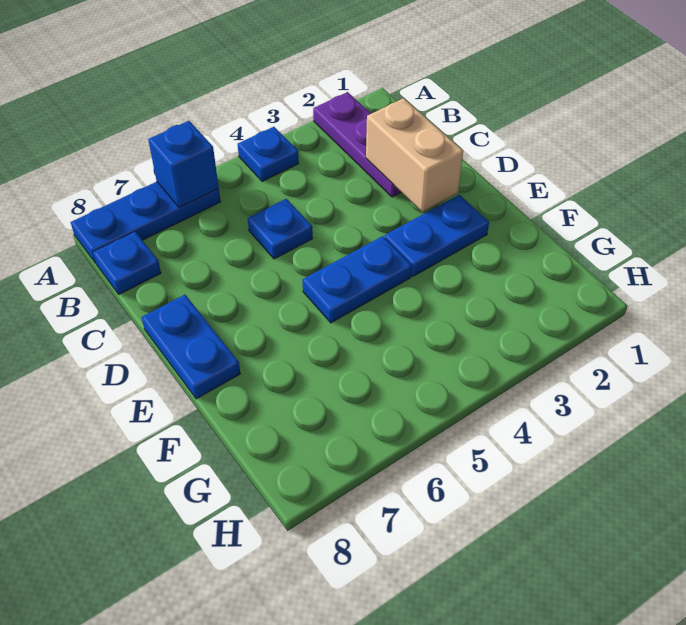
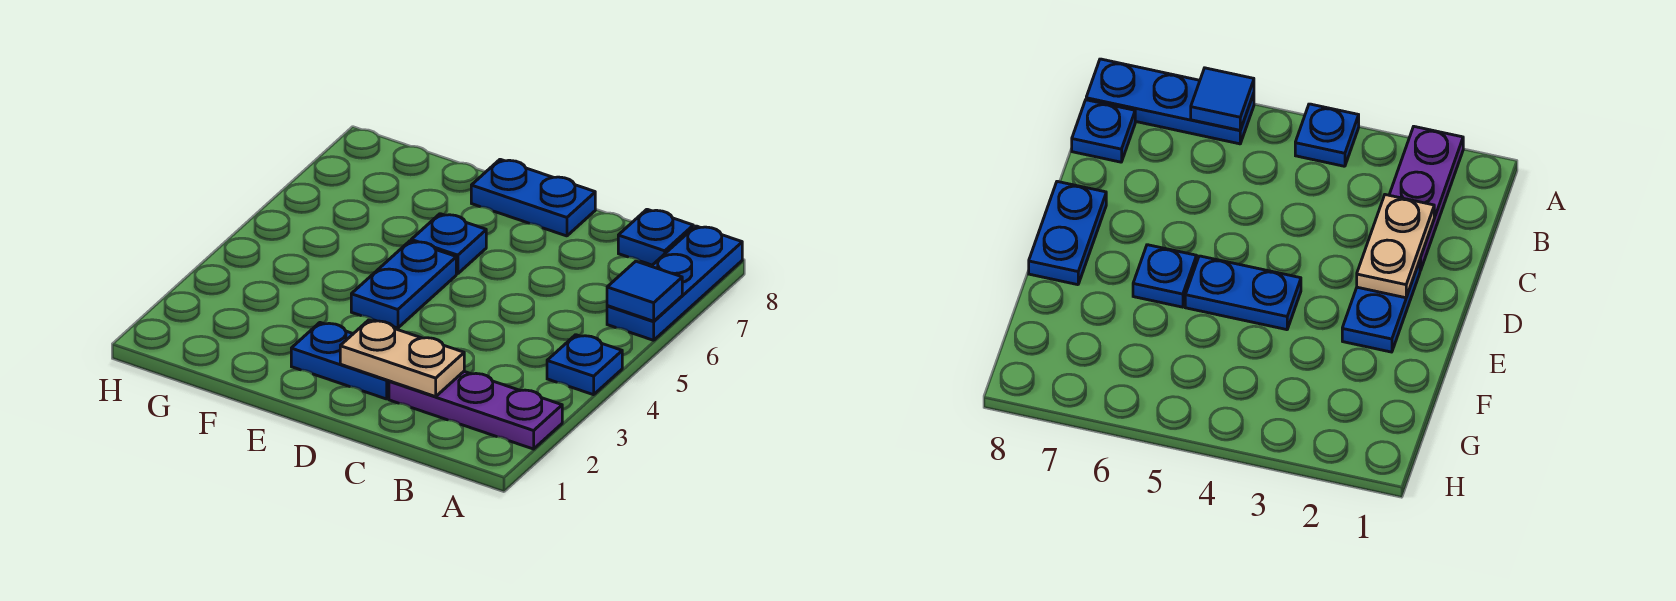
blue 1x1 brick [148,121,219,208] -> blue 1x1 tile [607,261,682,321]
tan 1x2 brick [366,98,463,212] -> tan 1x2 plate [340,320,464,397]
blue 1x1 plate [248,199,313,259] -> blue 1x1 plate moved to [411,214,486,274]
blue 1x2 plate [384,195,489,276] -> blue 1x2 plate turned to [291,323,389,399]

